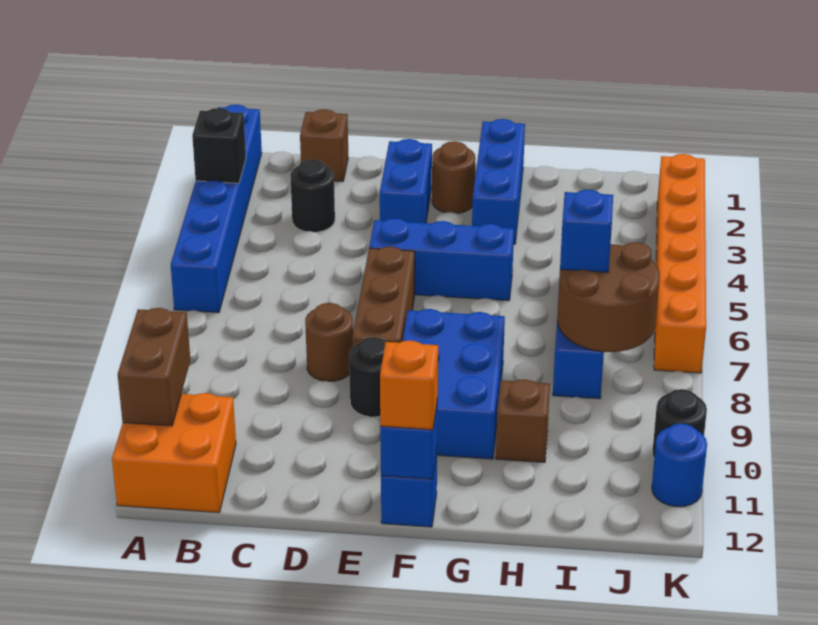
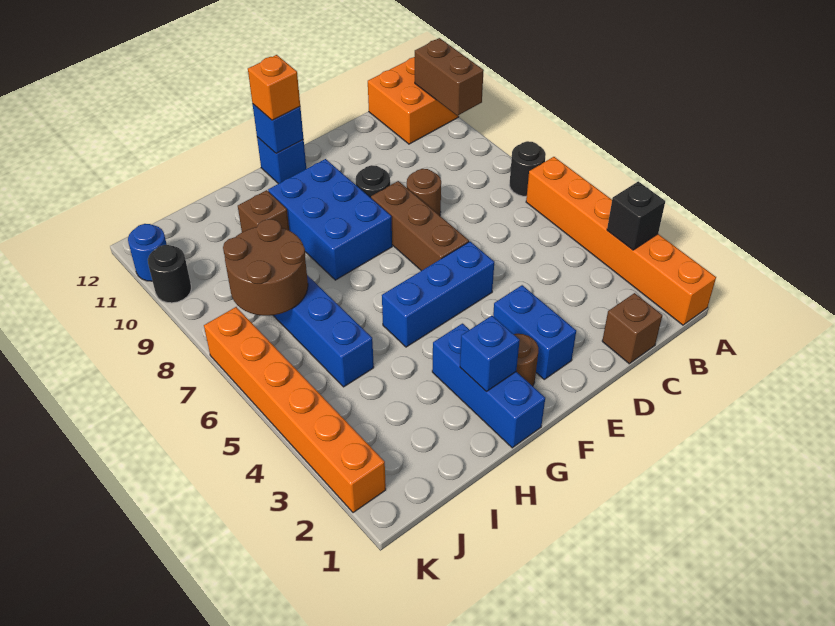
blue 1x6 brick [171,105,262,313] -> orange 1x6 brick [526,157,716,325]
black 1x1 round brick [290,159,335,232] -> black 1x1 round brick moved to [509,141,546,196]
blue 1x1 brick [560,190,613,272] -> blue 1x1 brick moved to [460,316,520,391]

